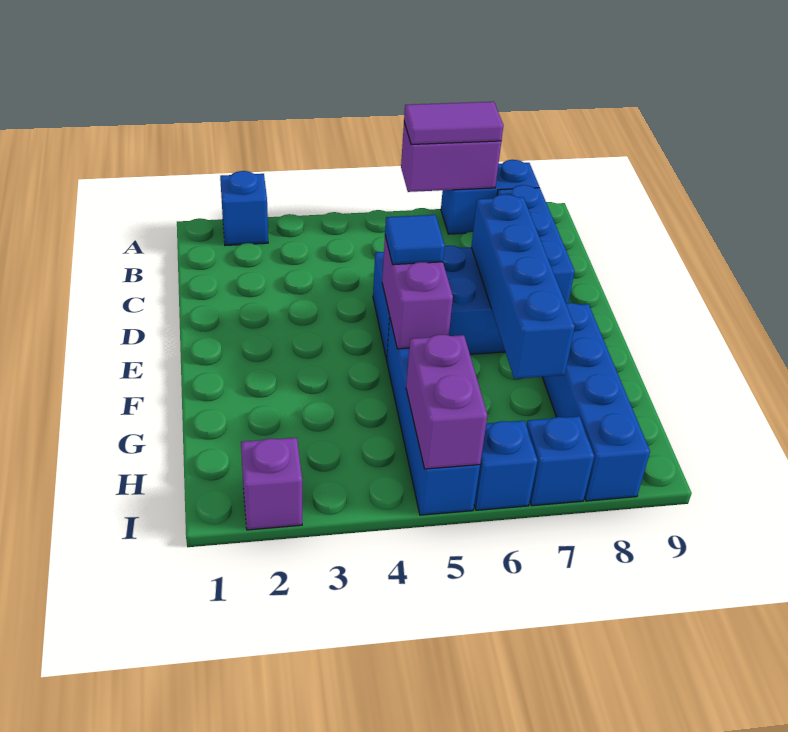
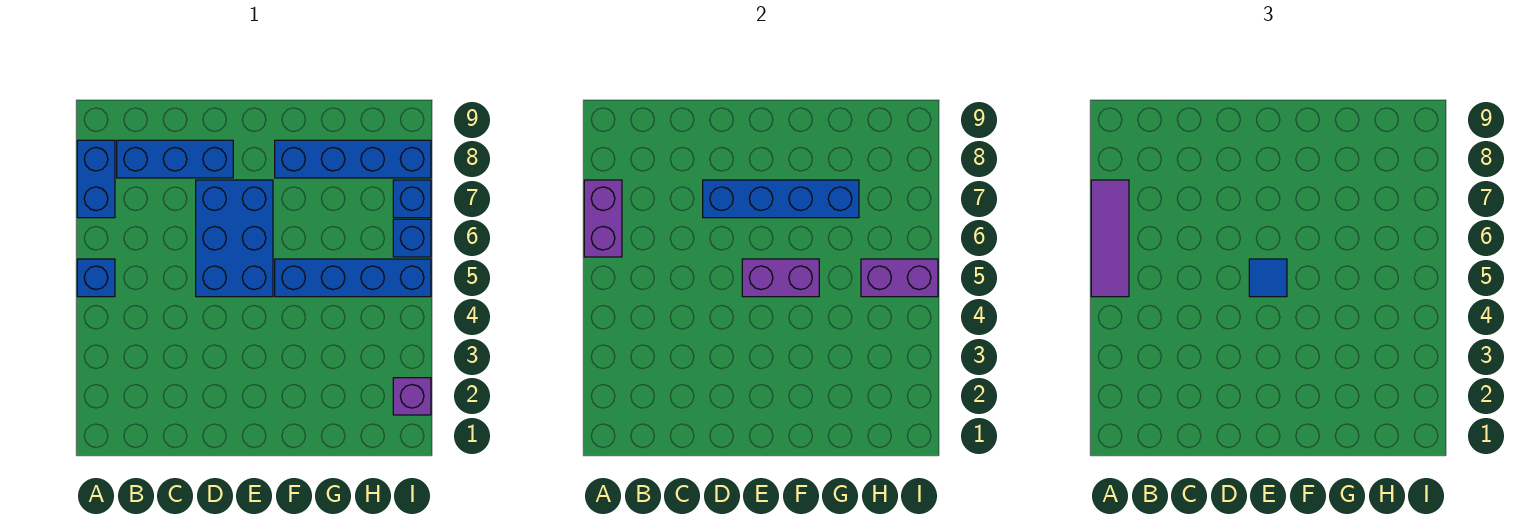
blue 1x1 brick [220,171,268,245] -> blue 1x1 brick moved to [77,259,115,297]
purple 1x2 tile [404,102,504,145] -> purple 1x3 tile [1091,180,1129,297]

